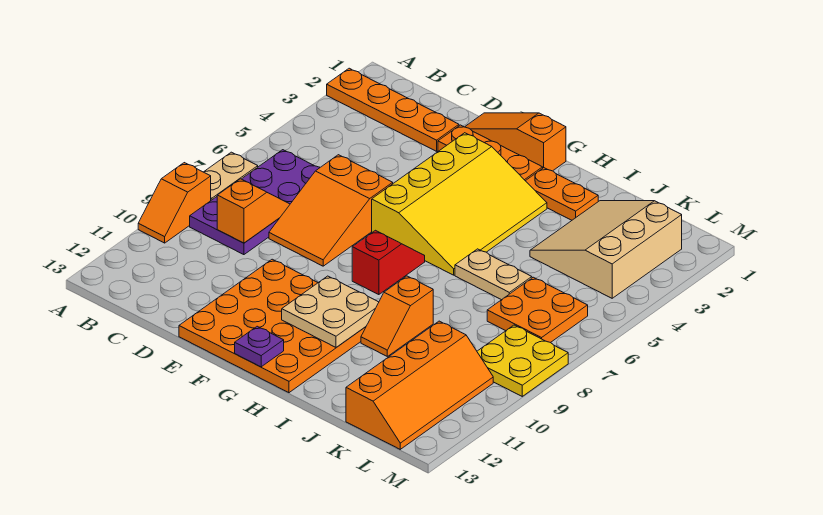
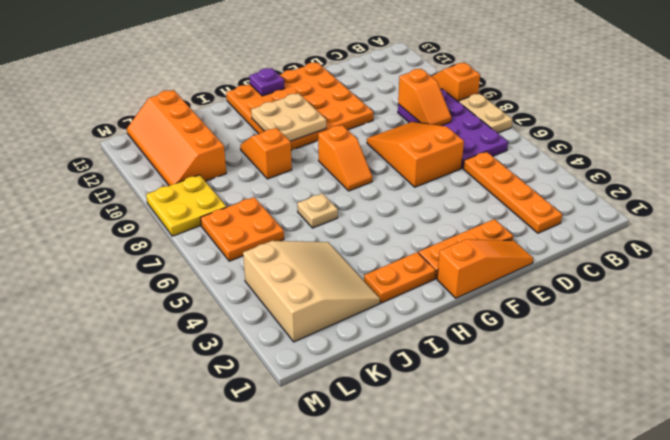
orange 1x4 plate [327,68,459,151] -> orange 1x4 plate turned to [463,152,562,233]
yellow 3x4 slope [372,133,547,275] -> none
red 1x2 slope [352,230,425,295] -> orange 1x2 slope [318,125,372,191]
tan 1x2 plate [455,249,532,300] -> tan 1x1 plate [297,193,338,228]

